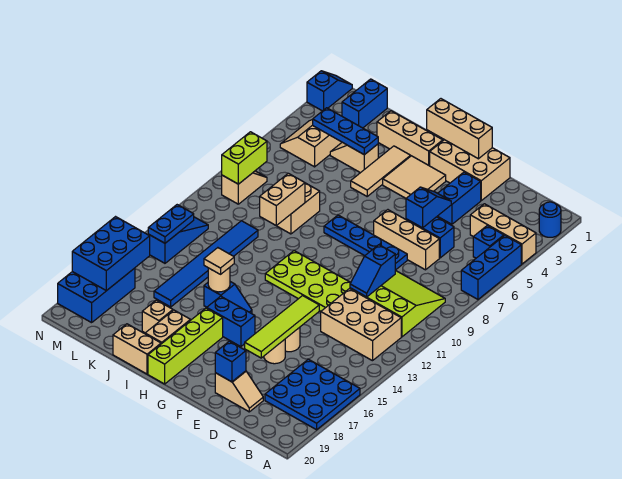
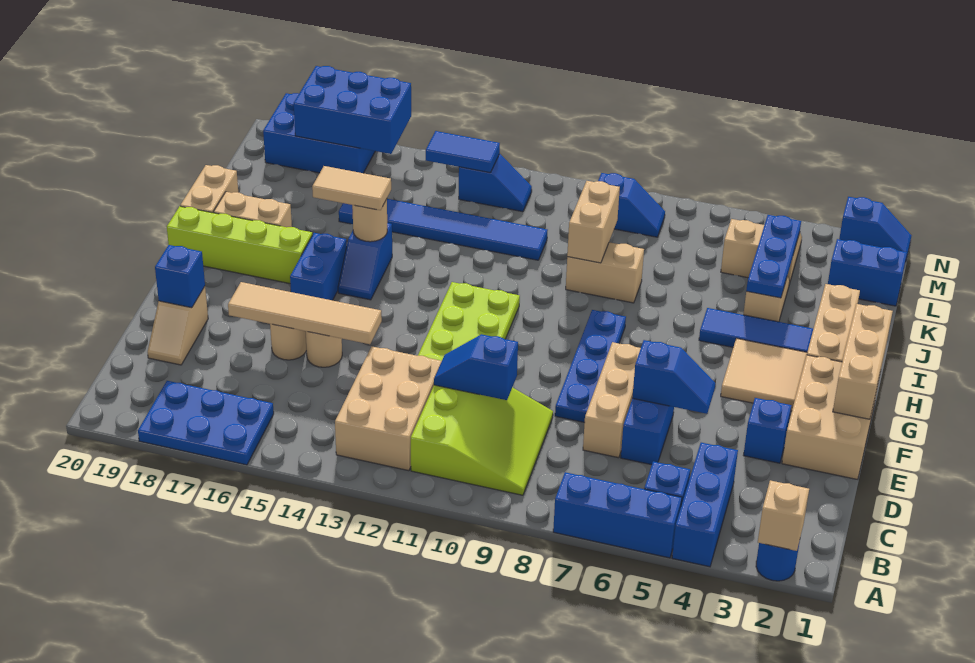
tan 1x3 brick [470,204,536,264] -> blue 1x3 brick [672,443,738,567]
blue 3x3 plate [265,359,360,430] -> blue 2x3 plate [138,381,274,465]
blue 1x2 brick [438,172,481,224] -> blue 1x1 brick [744,398,791,463]
lime 1x4 tile [245,296,319,358] -> tan 1x4 tile [228,282,382,344]
tan 1x3 tile [351,146,410,196] -> blue 1x3 tile [699,308,813,352]
tan 1x1 tile [204,248,234,274] -> tan 1x2 tile [312,166,391,210]
tan 1x2 brick [260,173,305,226] -> tan 1x2 brick turned to [567,181,620,263]
tan 1x1 brick [142,300,173,333] -> tan 1x1 brick moved to [758,480,809,551]
tan 1x2 slope [222,171,267,204] -> blue 1x2 slope [598,173,665,237]
lime 1x2 brick [222,132,267,184] -> none
blue 1x3 slope [148,217,208,263] -> blue 1x2 slope [459,154,532,212]
blue 1x2 plate [148,205,194,243] -> blue 1x2 tile [426,131,500,173]

